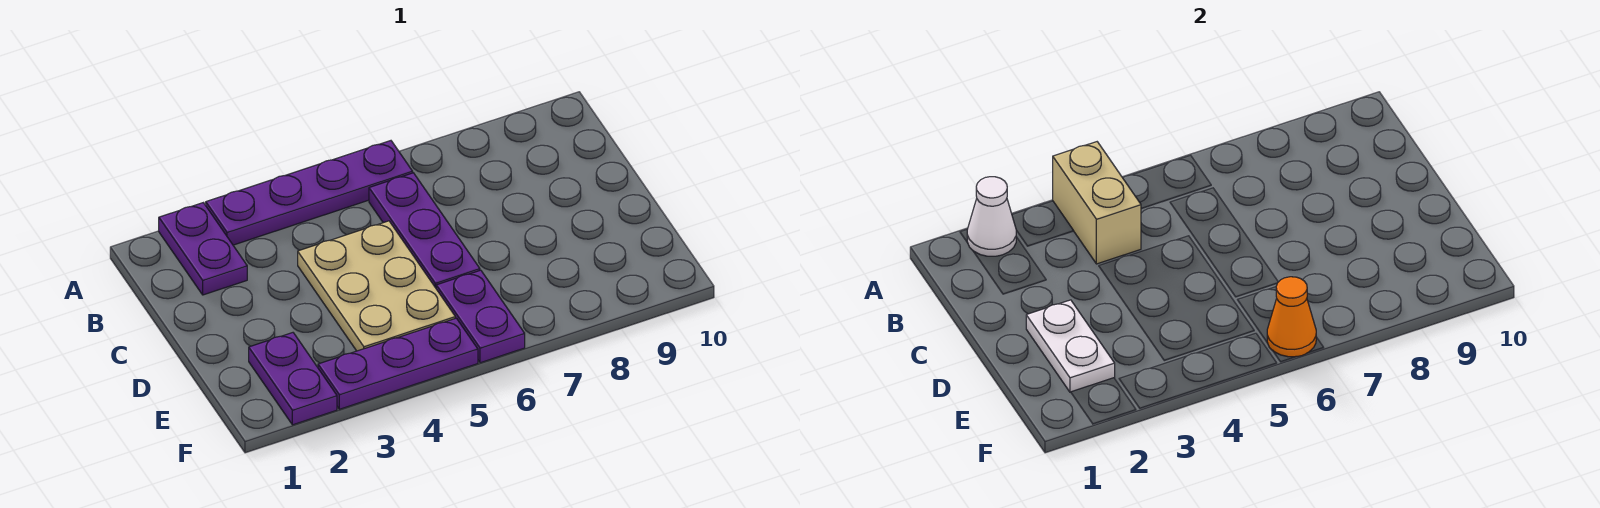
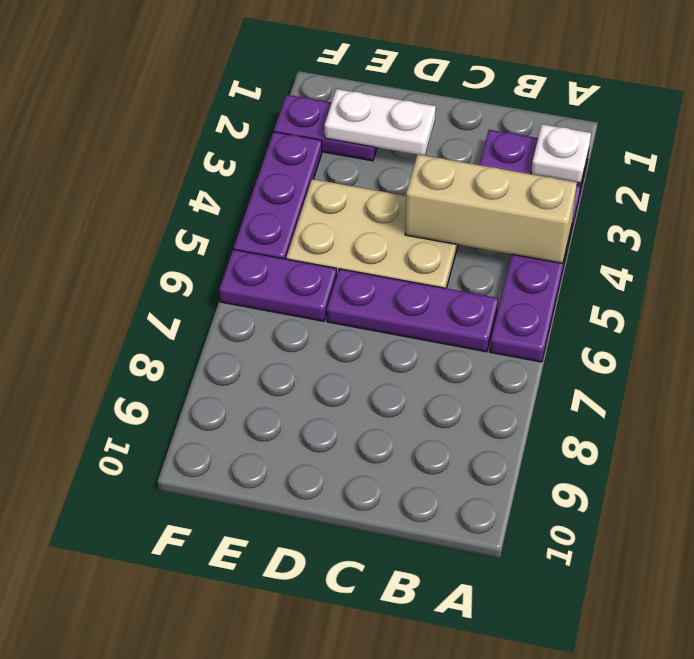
white 1x1 cone [967,177,1016,256] -> white 1x1 plate [531,124,591,183]
tan 1x2 brick [1053,142,1141,264] -> tan 1x3 brick [405,154,577,263]
orange 1x1 cone [1267,277,1316,357] -> none

